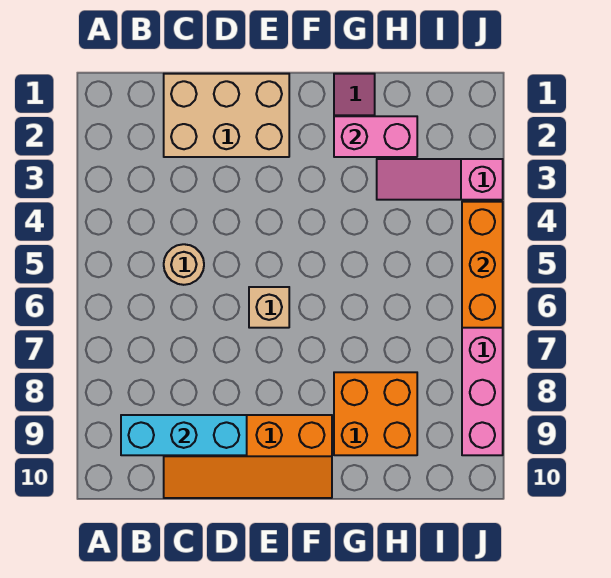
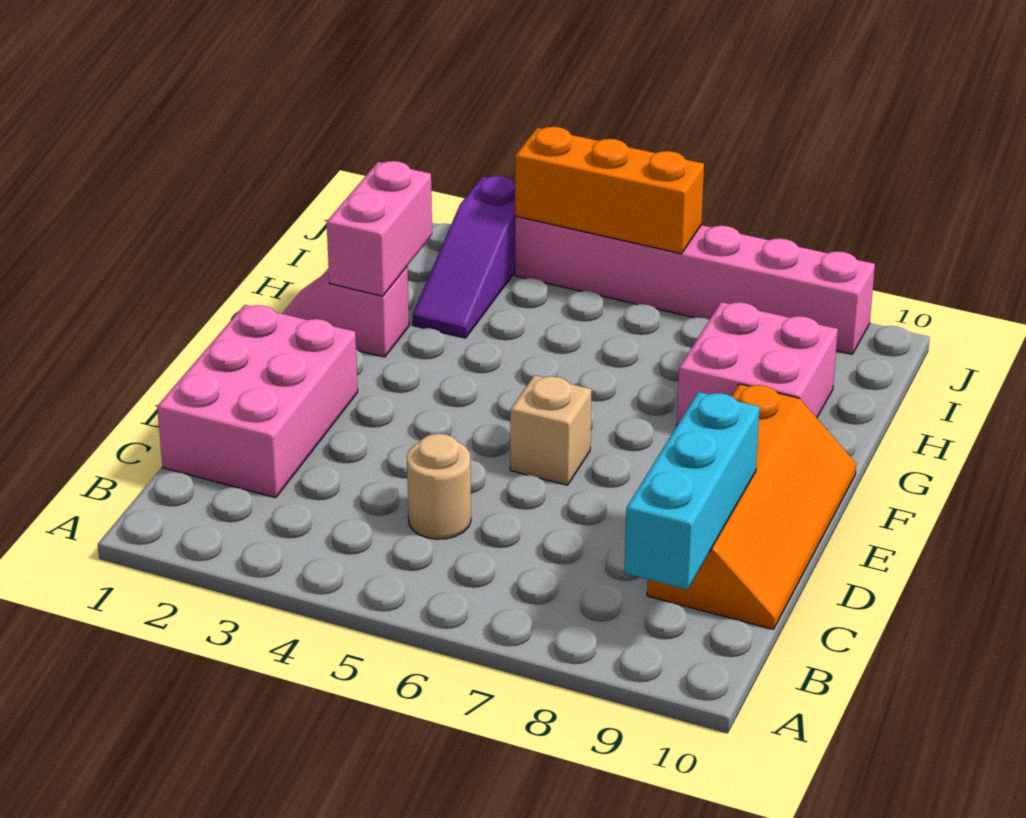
tan 2x3 brick [164,74,289,157] -> pink 2x3 brick [157,305,358,498]
orange 2x2 brick [334,372,417,455] -> pink 2x2 brick [677,302,838,425]
pink 1x3 slope [377,159,503,200] -> purple 1x3 slope [413,176,515,338]

